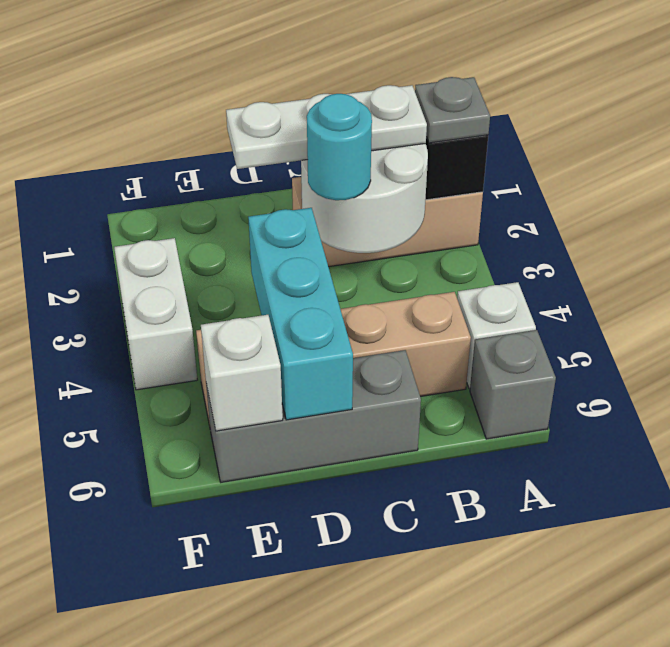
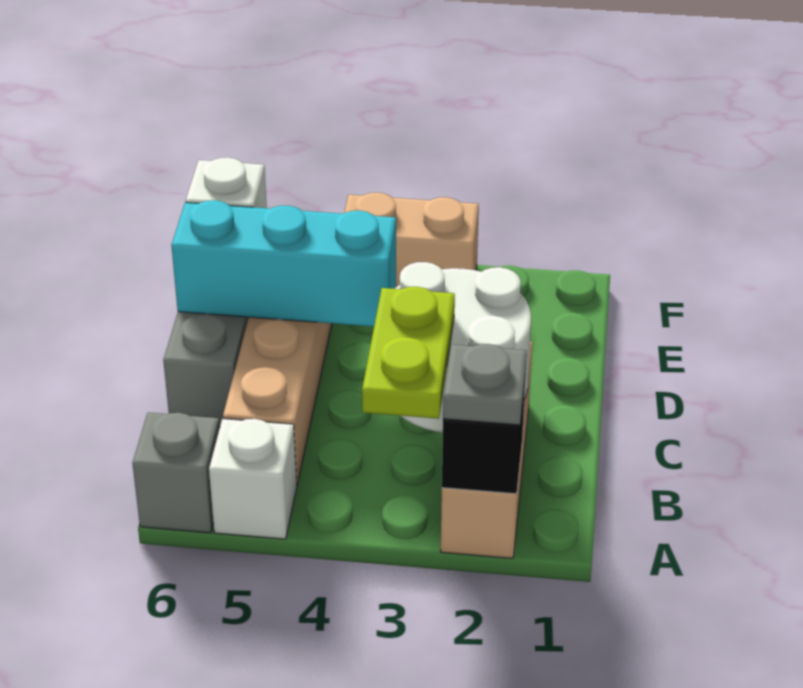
none -> lime 1x2 plate [362,287,455,419]
white 1x3 plate [226,85,427,169] -> none
cyan 1x1 round brick [307,94,372,200] -> none
white 1x2 brick [114,238,197,390] -> tan 1x2 brick [344,193,479,288]

